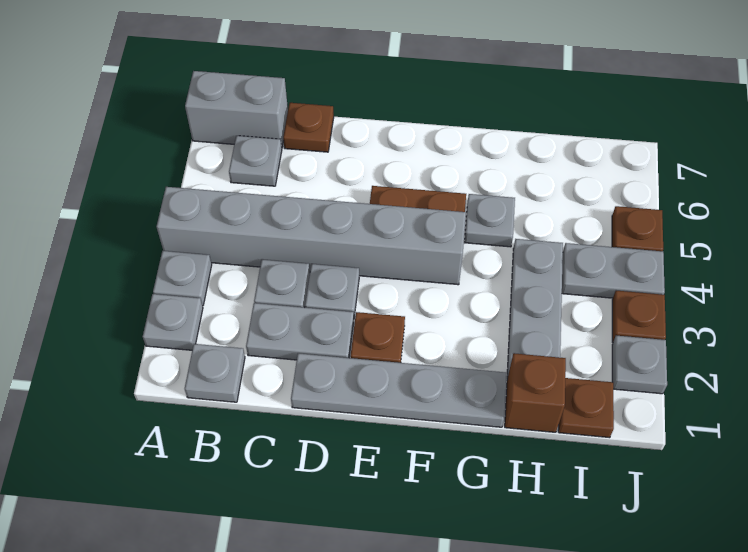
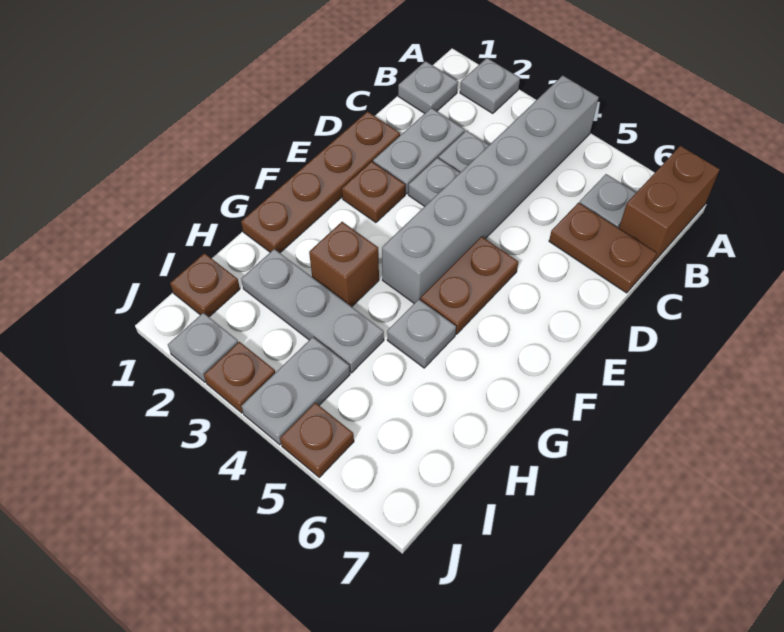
grey 1x1 plate [153,251,212,306] -> none
grey 1x2 brick [185,71,288,147] -> brown 1x2 brick [619,146,720,262]
brown 1x1 plate [283,103,334,152] -> brown 1x2 plate [549,203,657,293]
grey 1x4 plate [291,353,506,427] -> brown 1x4 plate [241,112,400,253]
brown 1x1 brick [505,353,566,432] -> brown 1x1 brick moved to [309,222,379,307]

